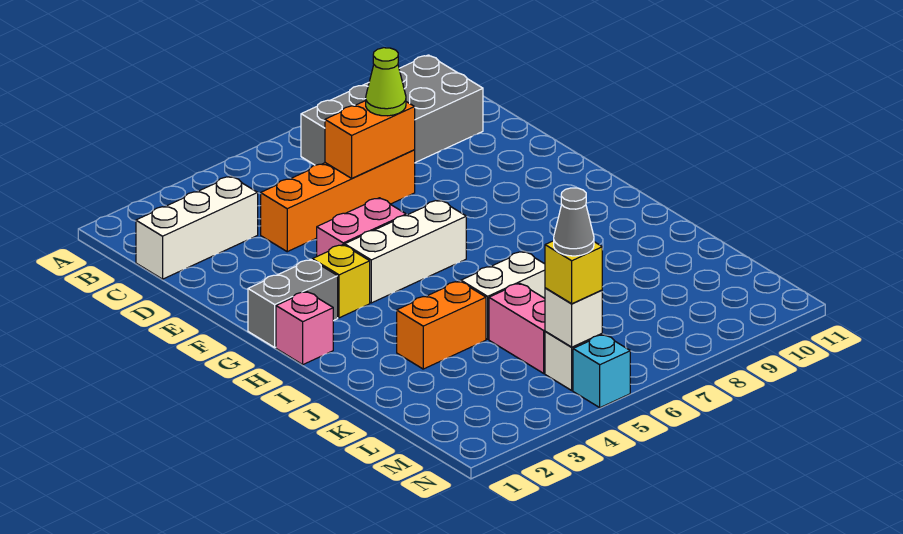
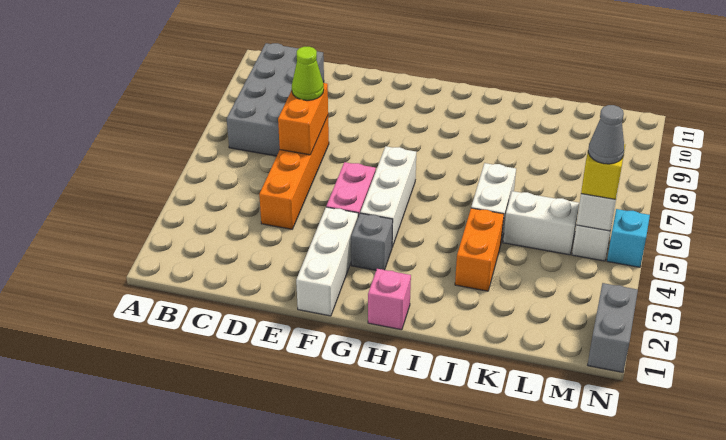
white 1x3 brick [136,176,258,279] -> white 1x3 brick moved to [296,207,358,316]
grey 1x2 brick [248,259,338,347] -> grey 1x2 brick moved to [588,283,638,372]
yellow 1x1 brick [312,245,370,318] -> grey 1x1 brick [351,213,393,270]
pink 1x2 brick [489,283,545,373] -> white 1x2 brick [503,191,579,255]

